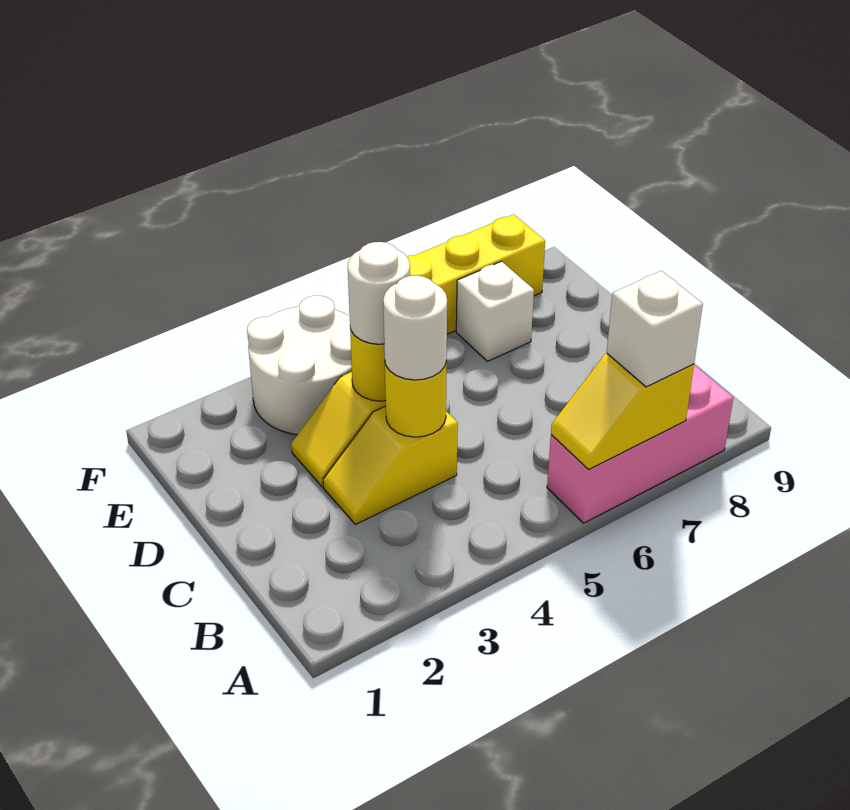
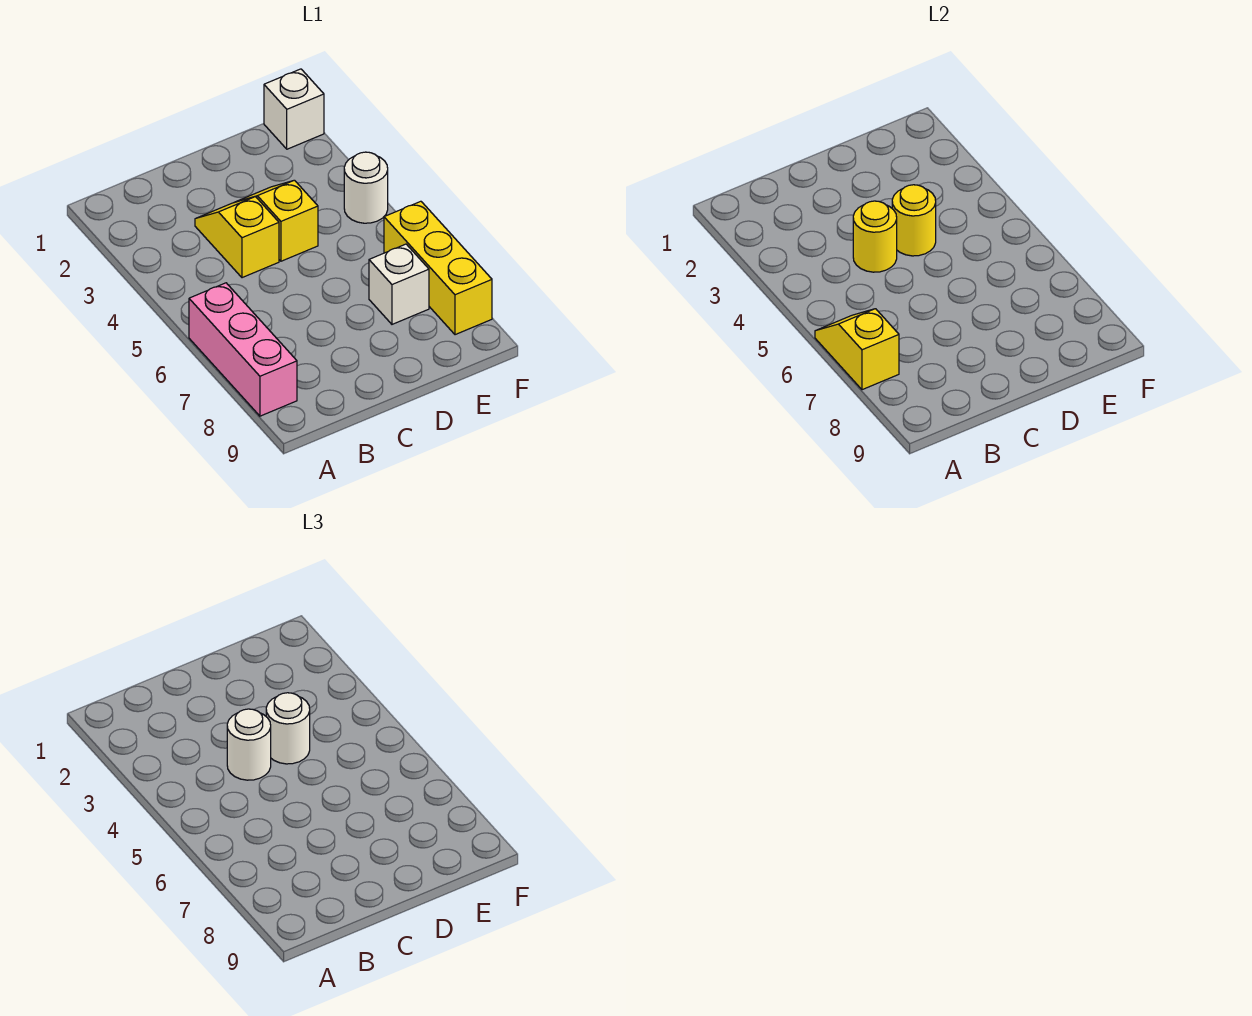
white 1x1 brick [607,271,703,387] -> white 1x1 brick moved to [264,69,324,149]
white 2x2 round brick [247,296,352,435] -> white 1x1 round brick [344,152,388,223]

